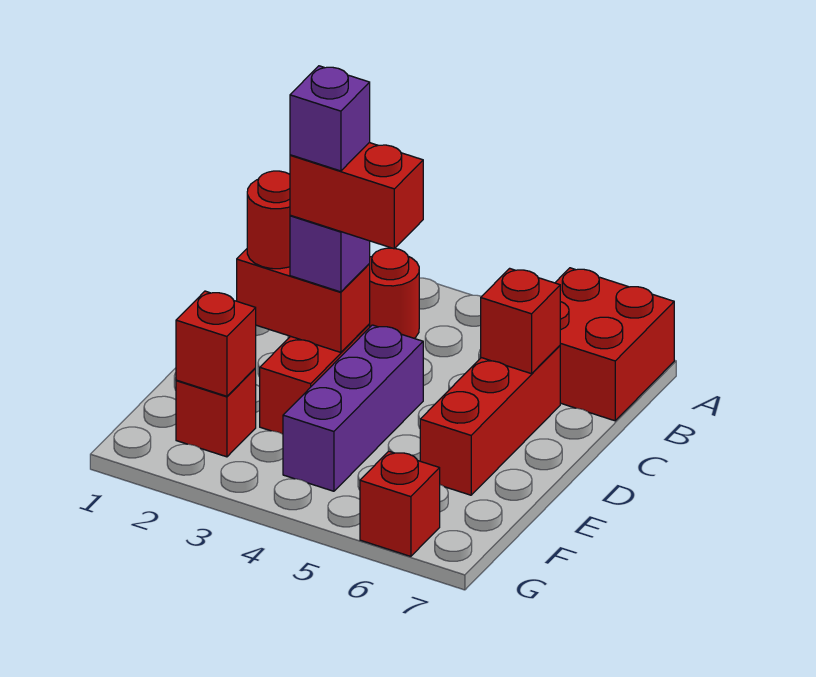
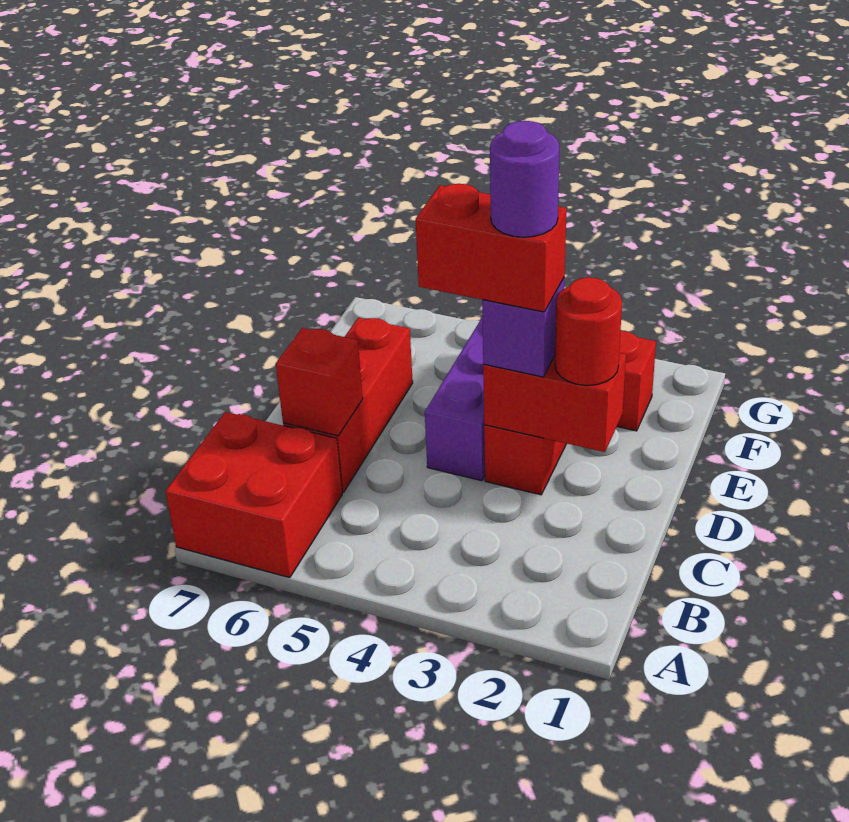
red 1x1 round brick [369,248,419,338] -> none
purple 1x1 brick [290,66,370,171] -> purple 1x1 round brick [490,121,559,237]
red 1x1 brick [176,291,256,396] -> none
red 1x1 brick [360,451,440,556] -> none

